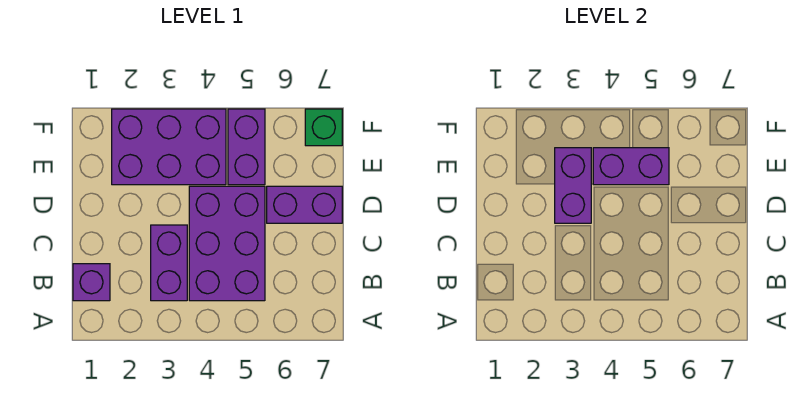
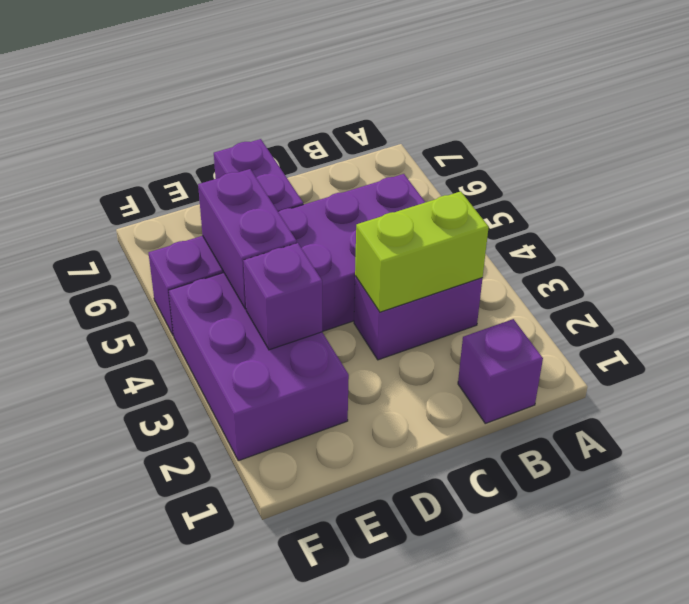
none -> lime 1x2 brick [355,191,489,312]
purple 1x2 brick [555,148,591,223] -> purple 1x1 brick [243,243,322,350]
green 1x1 brick [305,109,342,146] -> none

